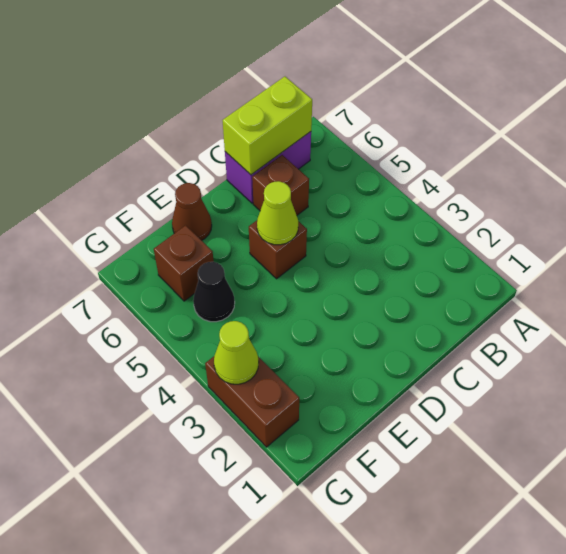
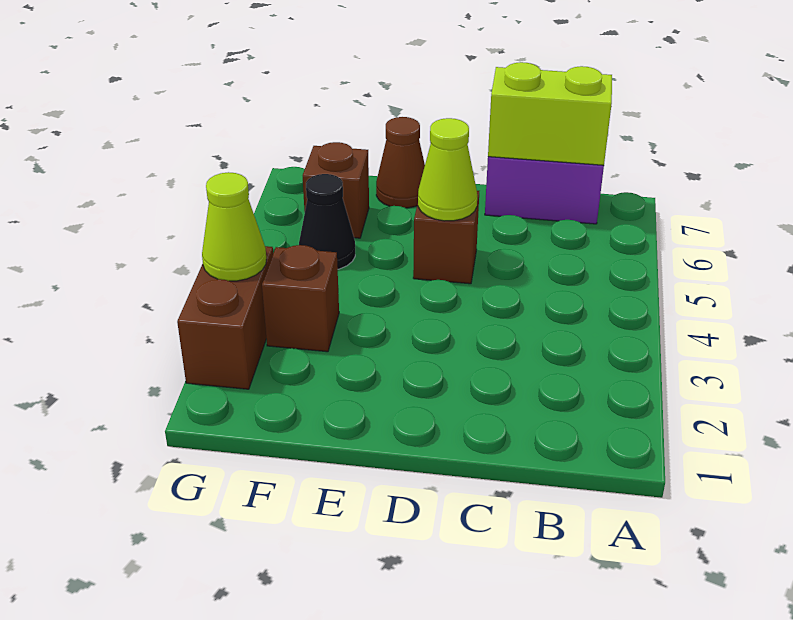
brown 1x1 brick [252,155,309,215] -> brown 1x1 brick moved to [262,245,339,352]

